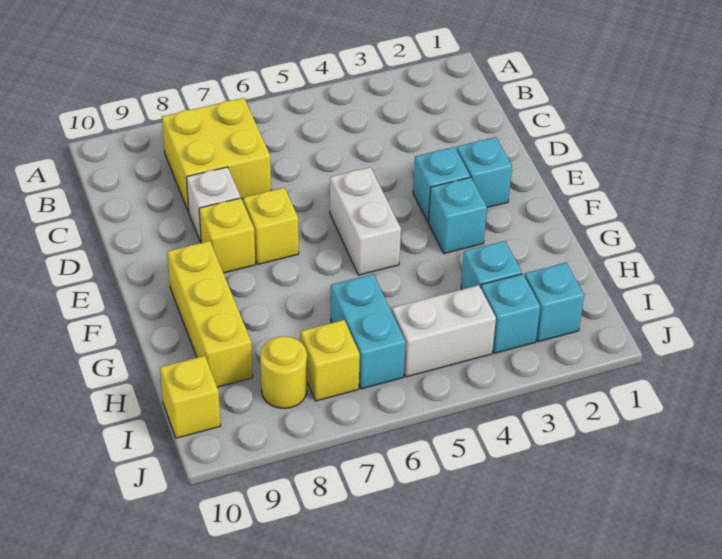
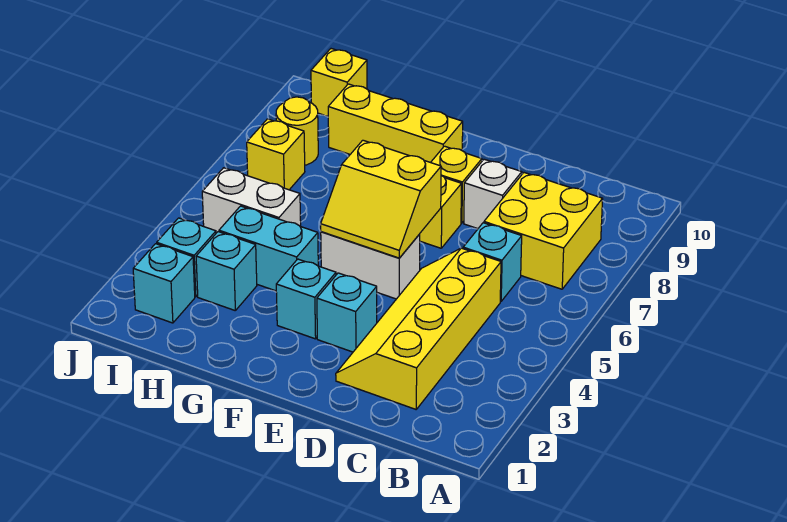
none -> yellow 2x4 slope [336,248,501,409]
cyan 1x1 brick [456,137,512,208] -> cyan 1x1 brick moved to [463,223,522,302]
none -> yellow 2x2 slope [321,140,441,258]
cyan 1x2 brick [331,274,406,389] -> cyan 1x2 brick moved to [219,206,318,291]
white 1x2 brick [392,285,496,377] -> white 1x2 brick turned to [202,168,301,233]

